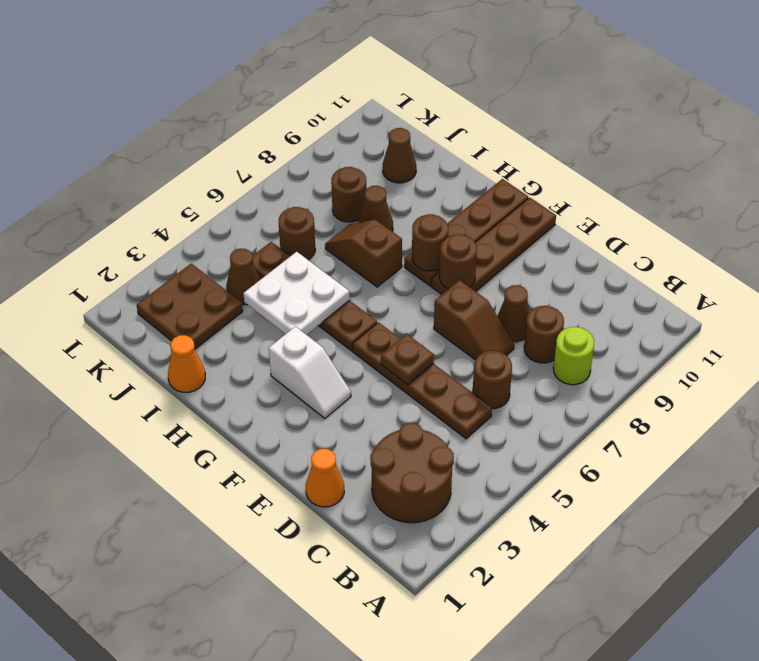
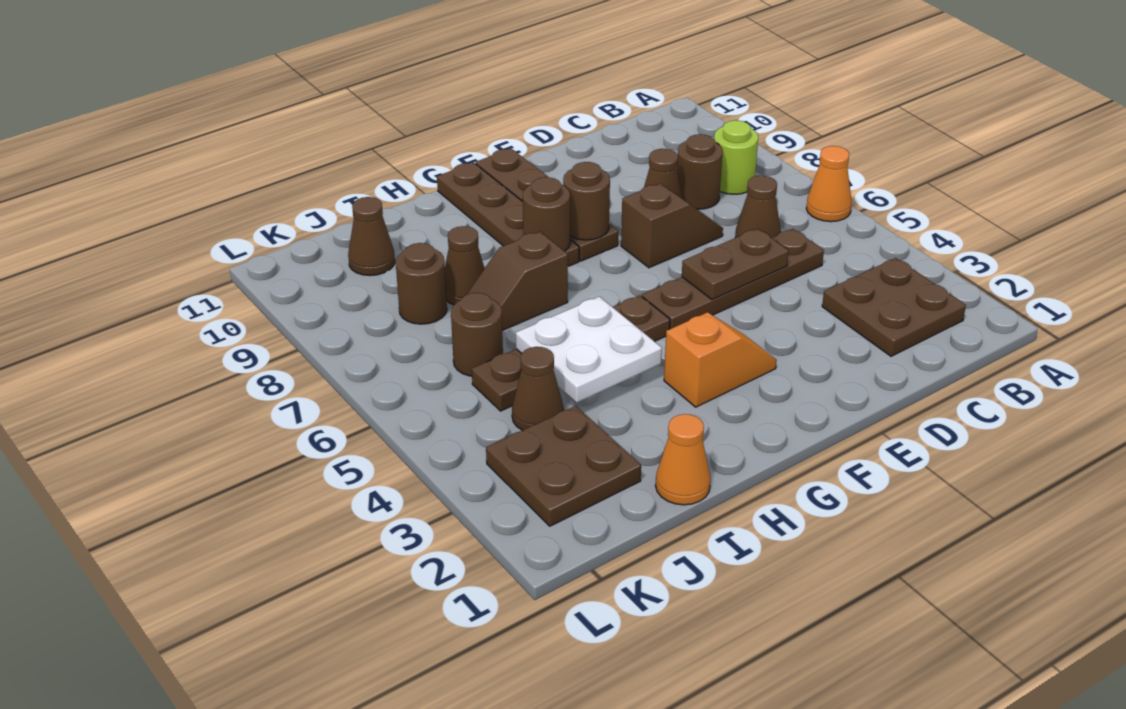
brown 2x2 round brick [370,423,454,523] -> brown 2x2 plate [822,258,966,356]
brown 1x1 round brick [473,351,512,409] -> brown 1x1 cone [735,176,781,238]
orange 1x1 cone [306,449,344,507] -> orange 1x1 cone moved to [806,146,852,222]
brown 1x1 plate [381,334,434,385] -> brown 1x2 plate [682,229,789,300]
white 1x2 slope [269,327,351,418] -> orange 1x2 slope [664,312,777,407]

